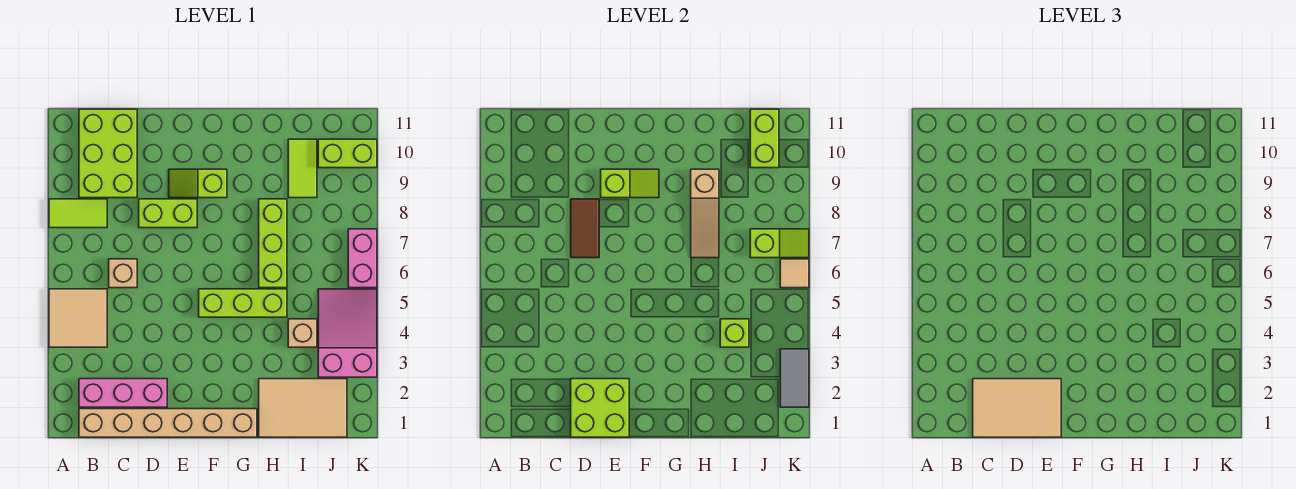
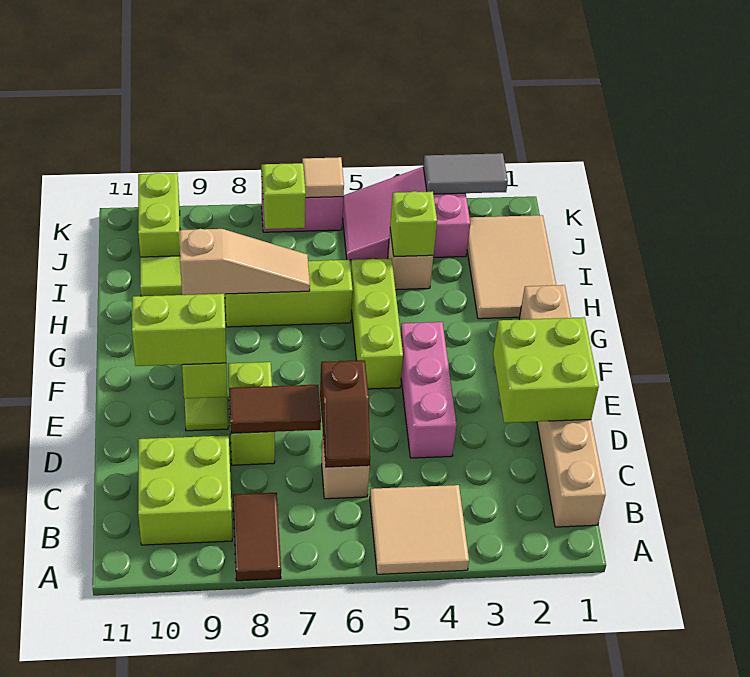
lime 1x2 tile [49,199,107,228] -> brown 1x2 tile [233,493,281,581]
pink 1x3 brick [79,379,167,407] -> pink 1x3 brick moved to [401,322,457,458]
lime 2x3 brick [79,109,137,198] -> lime 2x2 brick [138,435,232,545]
tan 2x3 tile [973,379,1061,437] -> none
none -> brown 1x2 slope [320,360,370,467]
lime 1x2 brick [750,109,779,168] -> lime 1x2 brick moved to [132,294,226,366]

